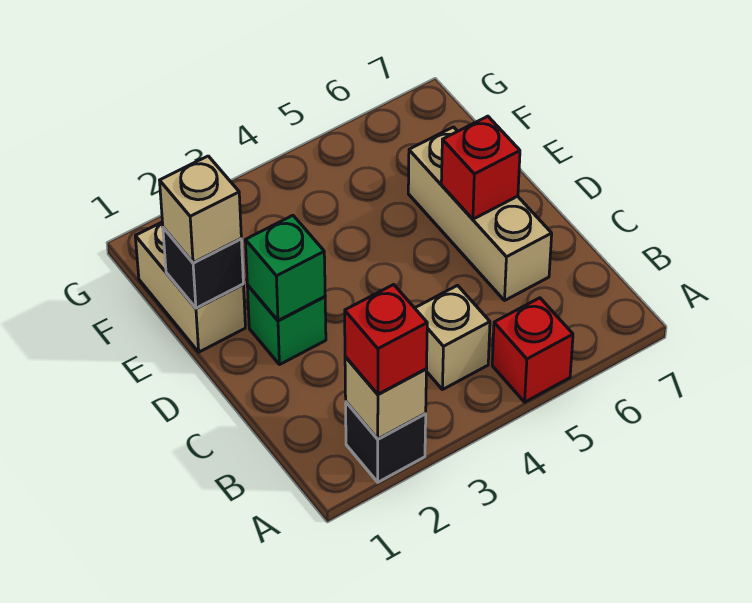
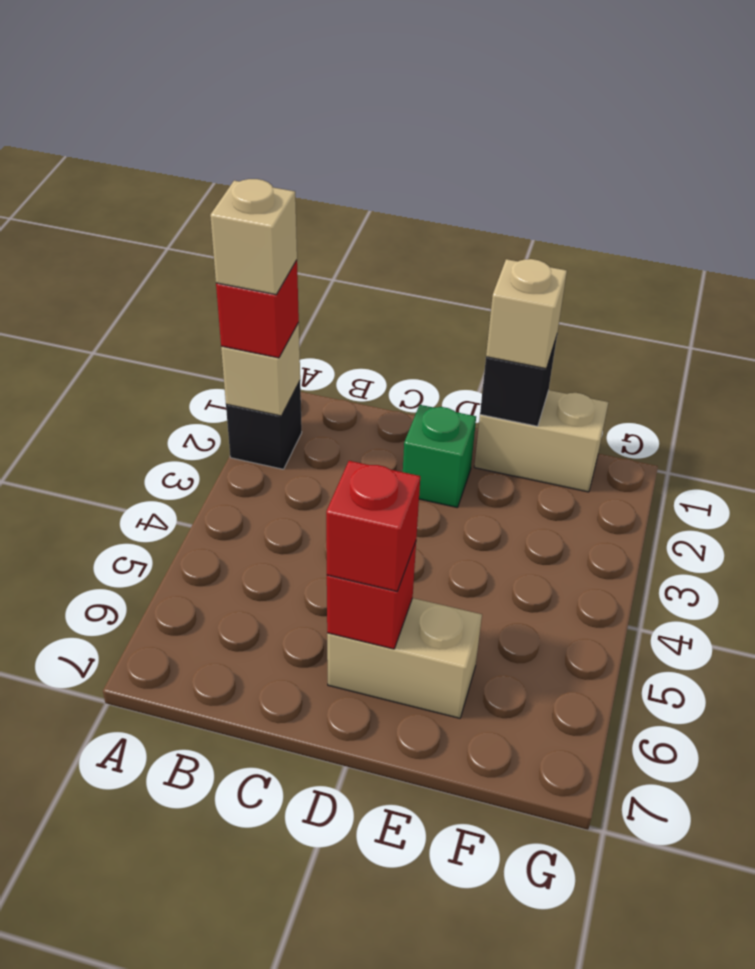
red 1x1 brick [492,298,573,402] -> red 1x1 brick moved to [326,461,420,591]
tan 1x1 brick [415,285,490,390] -> tan 1x1 brick moved to [210,179,297,295]
tan 1x3 brick [408,127,552,300] -> tan 1x2 brick [327,598,482,718]
green 1x1 brick [245,215,325,321] -> none

